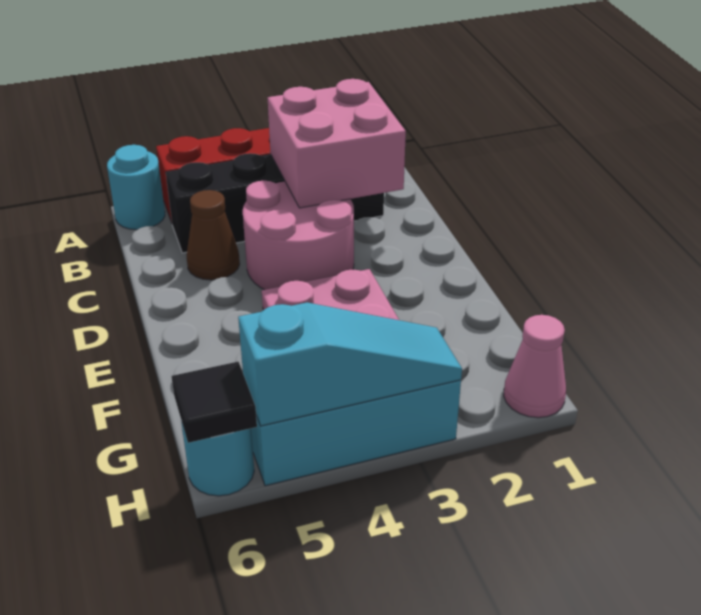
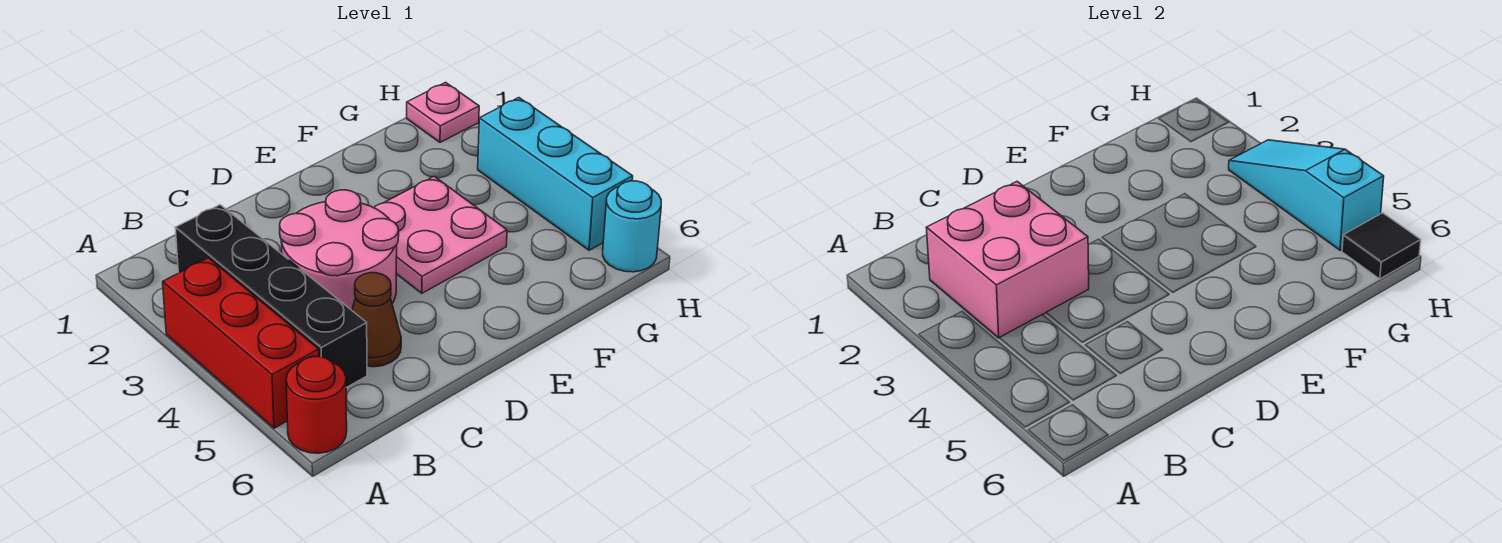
cyan 1x1 round brick [107,145,165,230] -> red 1x1 round brick [286,357,347,453]
pink 1x1 cone [504,315,566,418] -> pink 1x1 plate [407,82,479,142]

